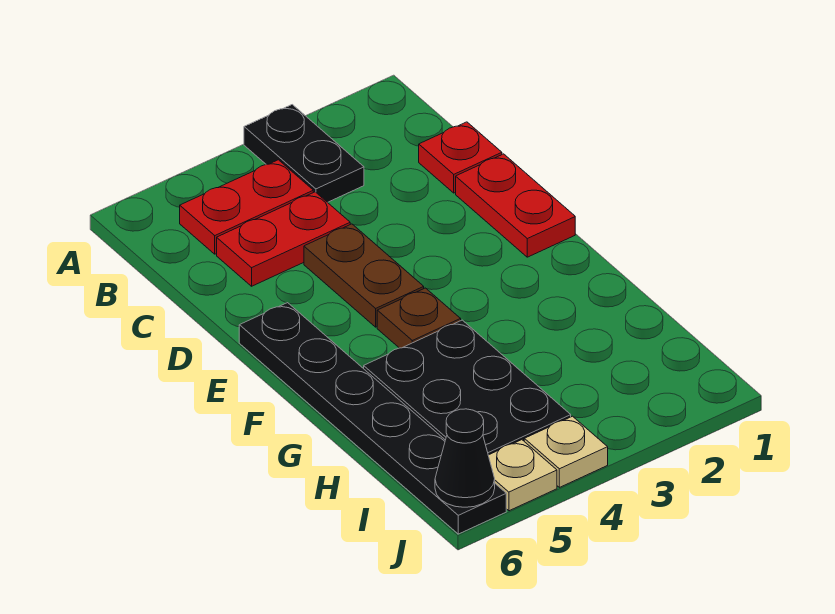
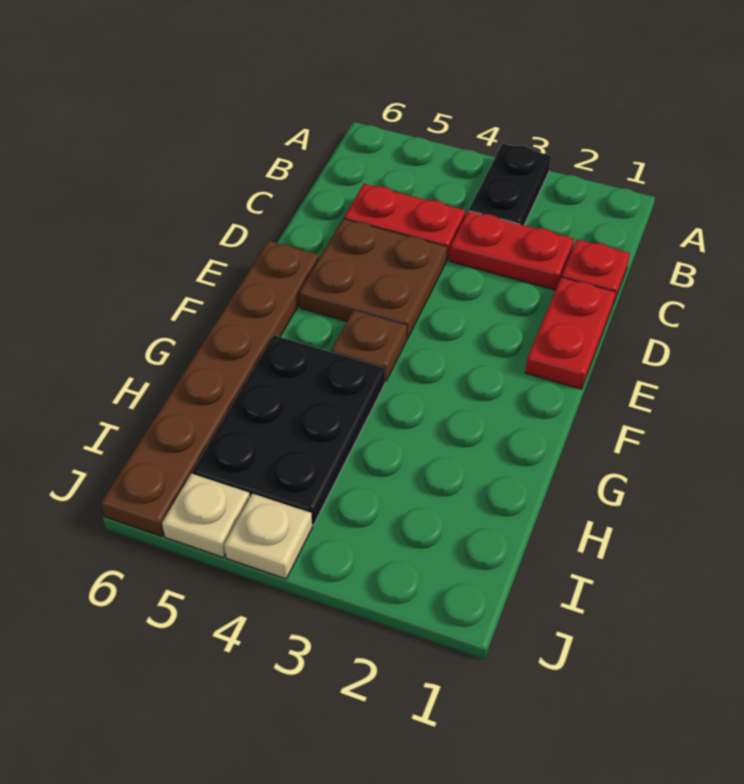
red 1x2 plate [180,160,313,254] -> red 1x2 plate moved to [450,211,574,290]
brown 1x2 plate [304,224,424,327] -> brown 2x2 plate [299,219,447,339]
black 1x6 plate [239,303,506,534] -> brown 1x6 plate [101,241,319,536]
black 1x1 cone [435,409,495,507] -> none

